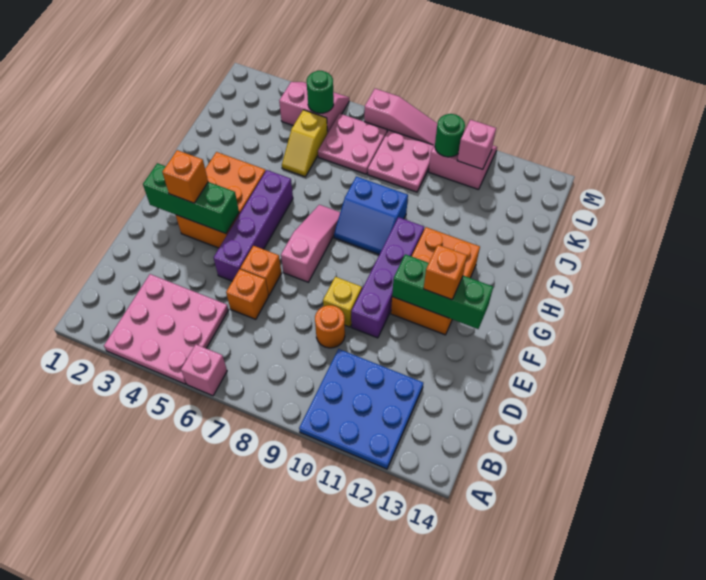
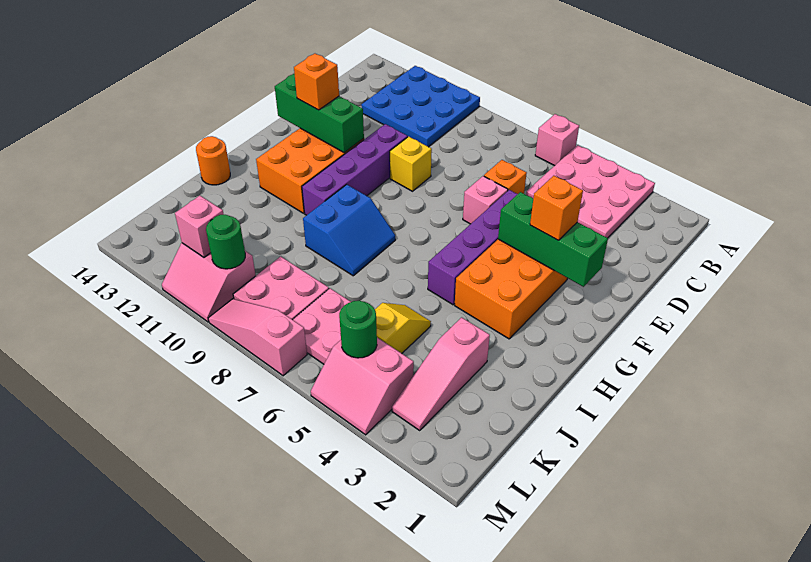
orange 1x1 round brick [315,305,345,348] -> orange 1x1 round brick moved to [196,136,230,185]
orange 1x1 brick [240,246,282,295] -> pink 1x1 brick [463,176,508,224]
pink 1x3 slope [281,205,340,282] -> pink 1x3 slope moved to [392,317,490,430]
blue 2x2 slope [334,177,408,255] -> blue 2x2 slope turned to [303,184,395,276]

